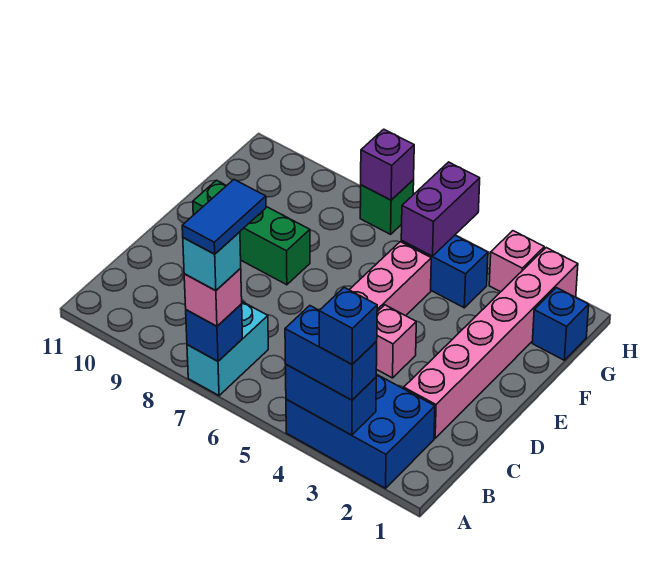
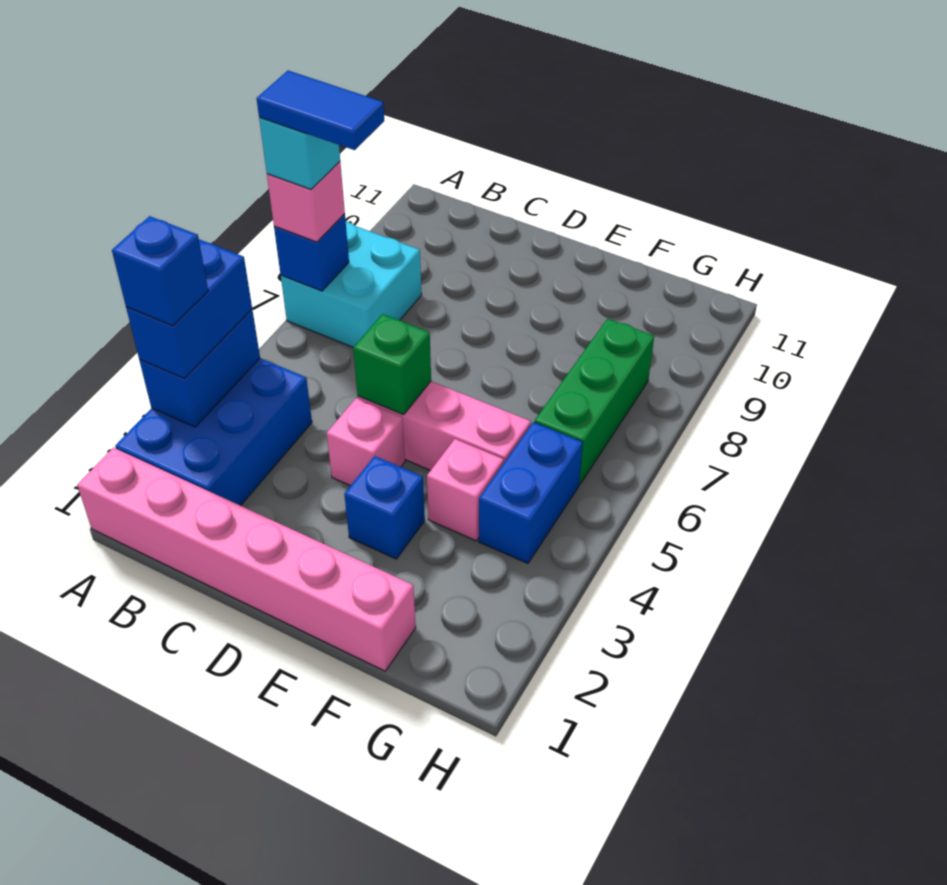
cyan 1x2 brick [187,302,268,396] -> cyan 2x2 brick [281,222,422,347]
pink 1x6 brick [404,248,578,438] -> pink 1x6 brick moved to [77,448,416,671]
green 1x3 brick [193,180,310,285] -> green 1x3 brick moved to [535,319,654,485]
blue 1x1 brick [532,288,589,360] -> blue 1x1 brick moved to [344,456,425,559]
purple 1x2 brick [401,162,480,256] -> none
pink 1x1 brick [489,231,544,292] -> pink 1x1 brick moved to [427,439,504,541]
green 1x1 brick [360,180,414,234] -> green 1x1 brick moved to [353,314,431,415]
purple 1x1 brick [361,129,414,200] -> none

